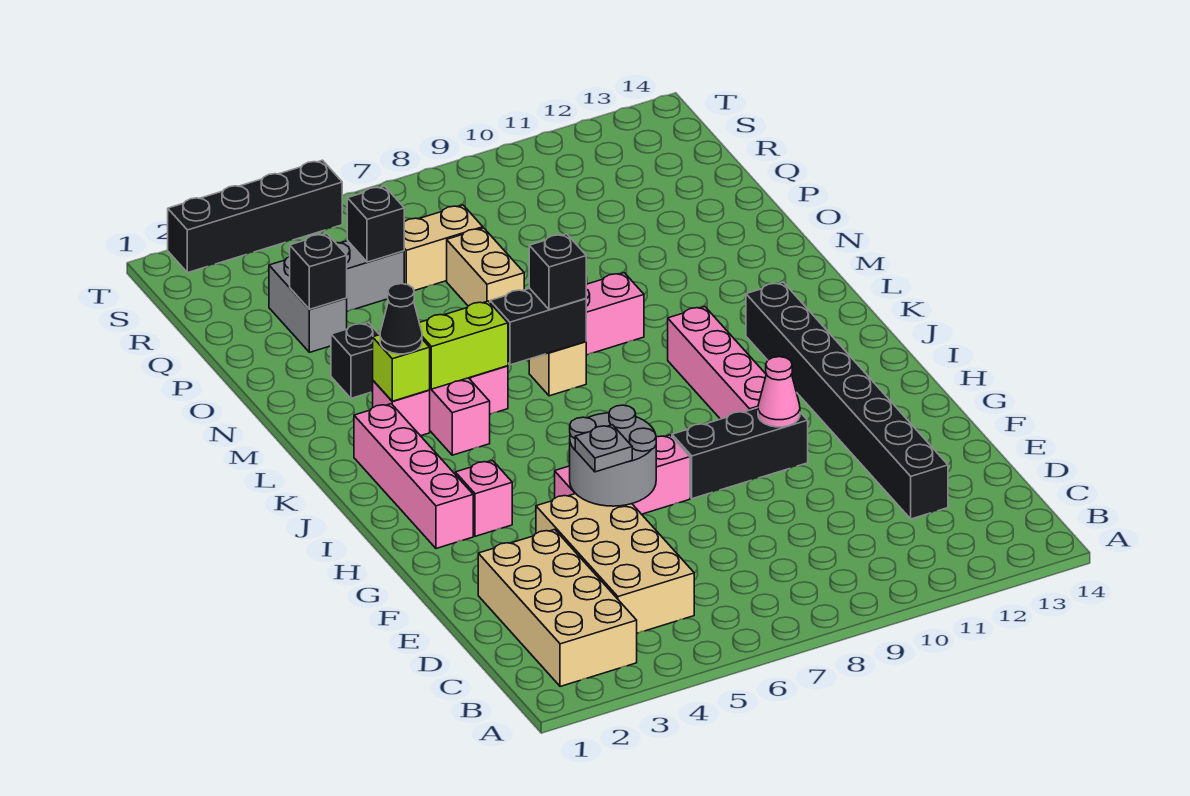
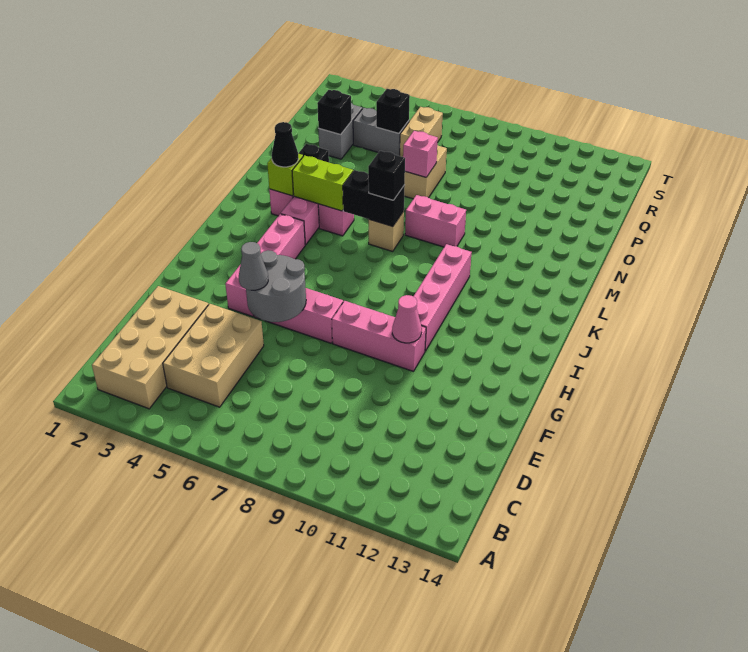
tan 2x4 brick [536,494,694,633] -> tan 2x3 brick [163,304,264,407]
black 1x8 brick [746,282,948,519] -> none
grey 1x1 plate [575,425,632,472] -> grey 1x1 cone [239,242,268,290]
black 1x3 brick [672,408,808,499] -> pink 1x3 brick [332,301,426,371]
pink 1x4 brick [354,404,473,548] -> pink 1x4 brick moved to [225,214,305,316]
pink 1x1 brick [455,461,512,536] -> pink 1x1 brick moved to [403,131,438,177]
tan 1x2 brick [404,205,483,291] -> tan 1x2 brick turned to [400,107,443,157]
black 1x4 brick [168,160,342,273] -> none

